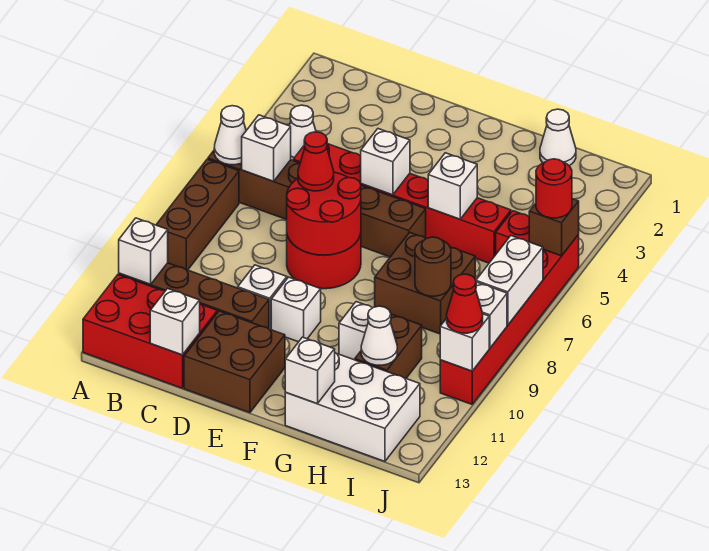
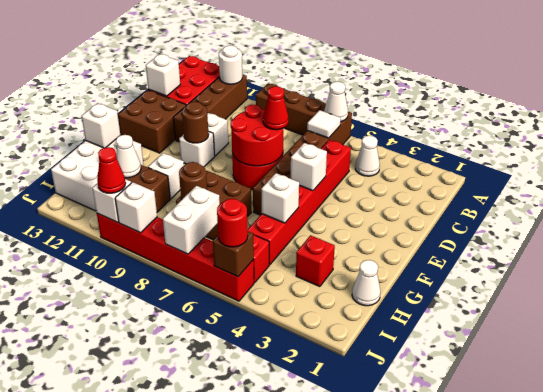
white 1x1 brick [119,218,168,284] -> white 1x1 round brick [219,45,242,84]
white 1x1 brick [242,115,291,181] -> white 1x1 tile [307,110,341,138]
none -> brown 1x1 round brick [182,102,209,143]
none -> red 1x1 brick [296,235,335,287]
white 1x2 brick [476,236,543,325] -> white 1x2 brick turned to [163,186,220,254]

